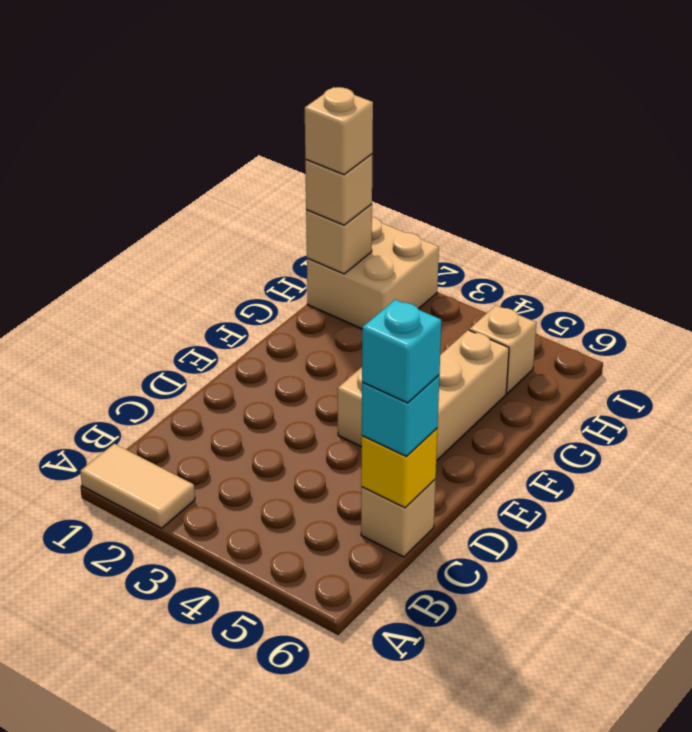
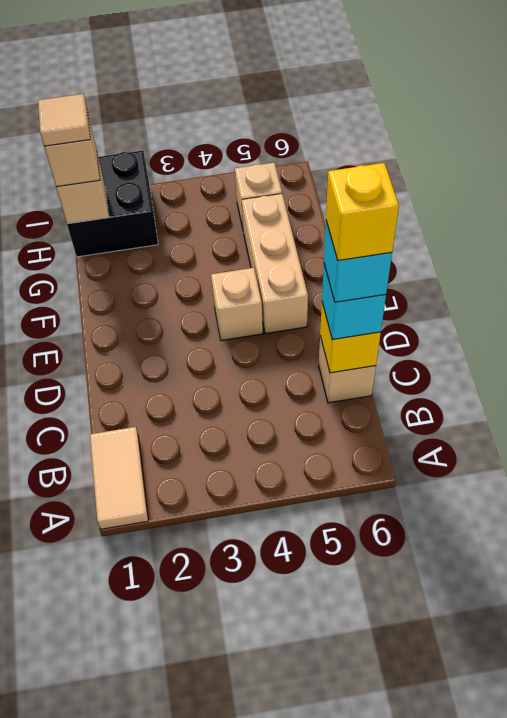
tan 1x2 tile [80,444,195,528] -> tan 1x2 tile turned to [90,427,148,529]
none -> yellow 1x1 brick [326,163,399,261]
tan 2x2 brick [307,217,439,329] -> black 2x2 brick [67,151,158,257]
tan 1x1 brick [305,87,373,175] -> tan 1x1 tile [38,94,90,146]

